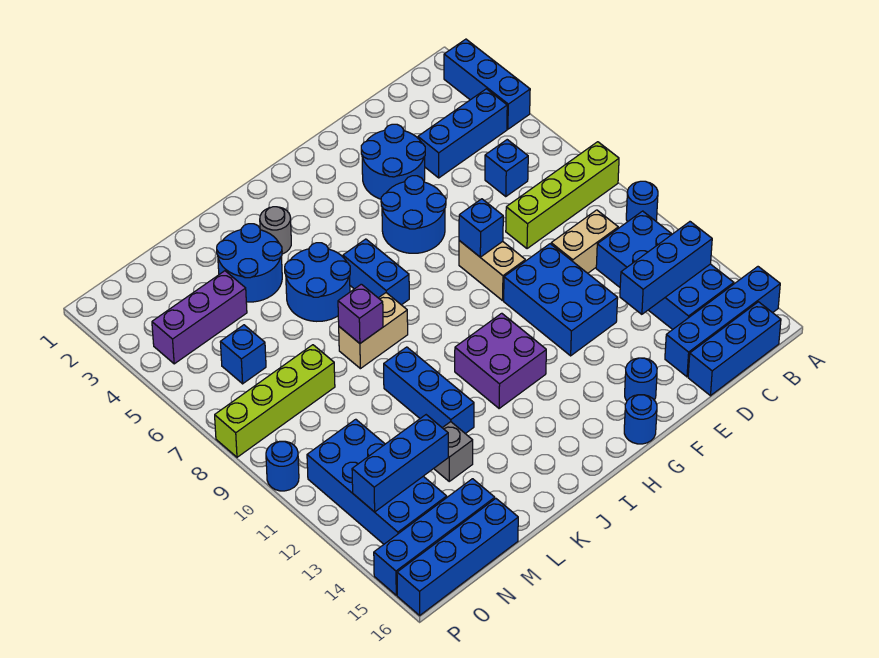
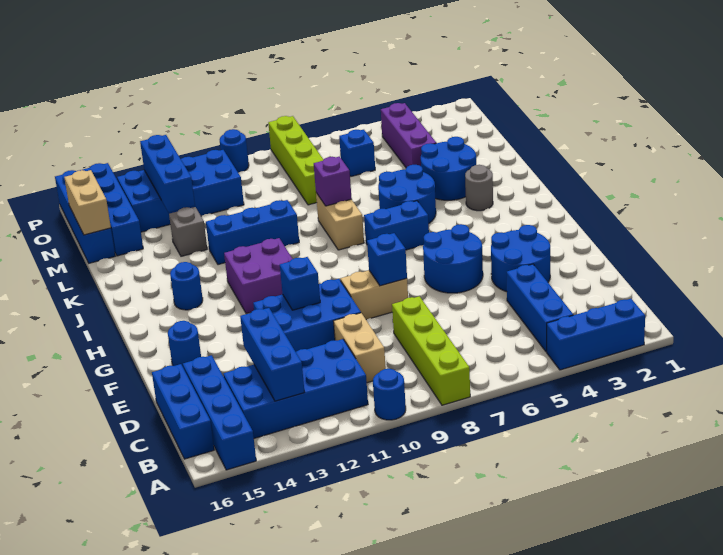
blue 1x1 brick [485,140,528,196] -> blue 1x1 brick moved to [280,257,320,310]
blue 1x1 round brick [624,395,657,444] -> blue 1x1 round brick moved to [170,262,203,310]
none -> tan 1x2 brick [64,170,111,235]

